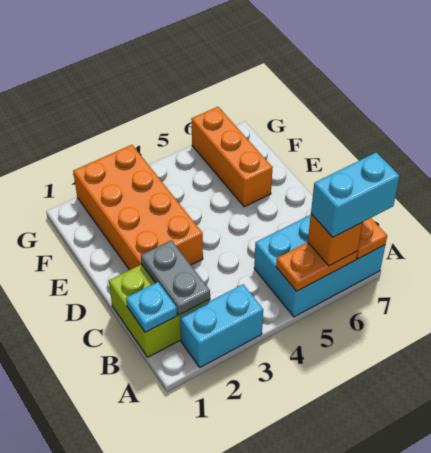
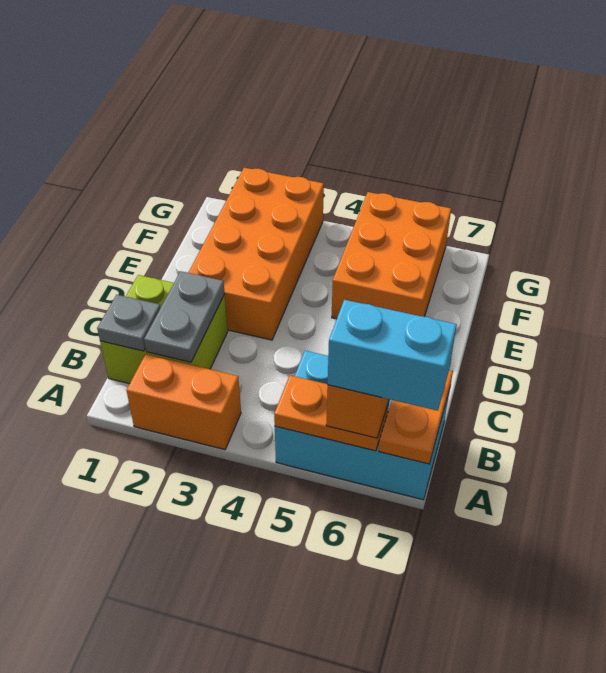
cyan 1x2 brick [180,284,263,367] -> orange 1x2 brick [126,354,241,450]
cyan 1x1 plate [126,282,177,332] -> grey 1x1 plate [97,295,161,351]
orange 1x3 brick [191,107,273,207] -> orange 2x3 brick [332,192,451,319]

